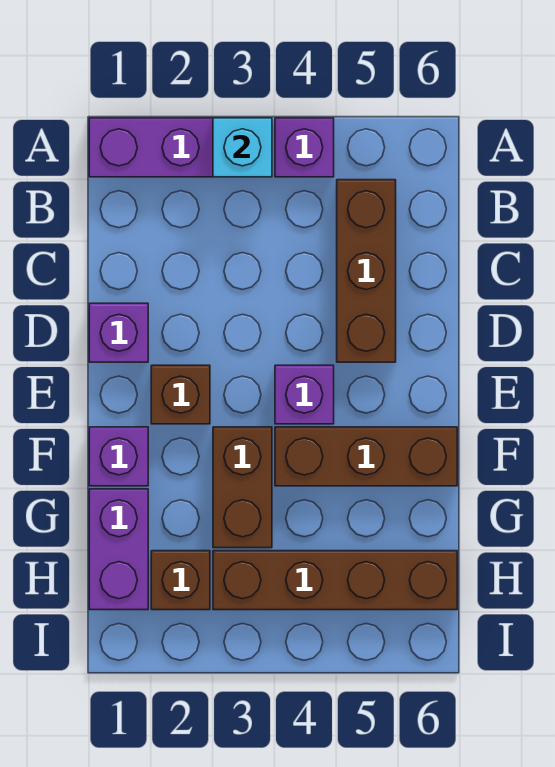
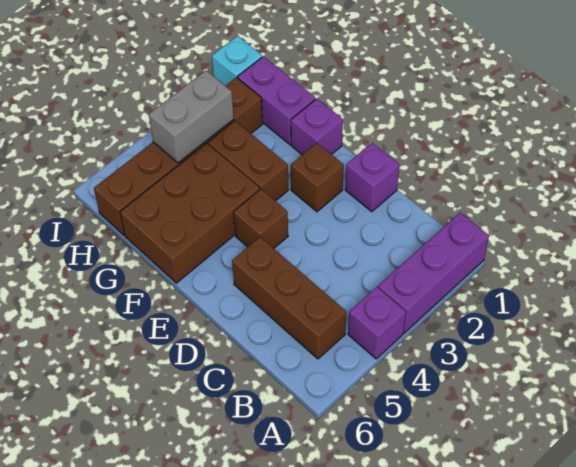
cyan 1x1 brick [213,118,272,177] -> cyan 1x1 brick moved to [212,36,262,86]
purple 1x1 brick [275,365,334,424] -> brown 1x1 brick [234,189,288,248]
brown 1x3 brick [275,427,457,486] -> brown 2x3 brick [120,143,260,283]
none -> grey 1x2 brick [149,70,234,163]

